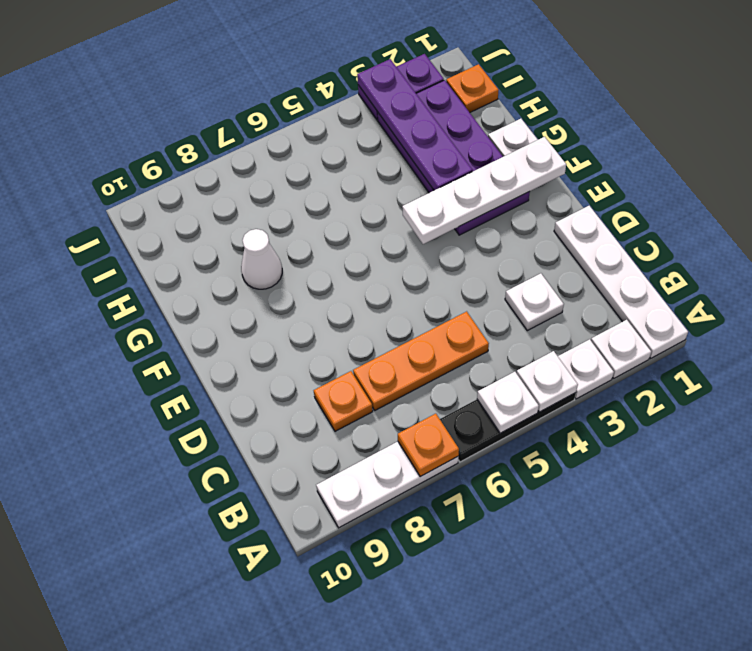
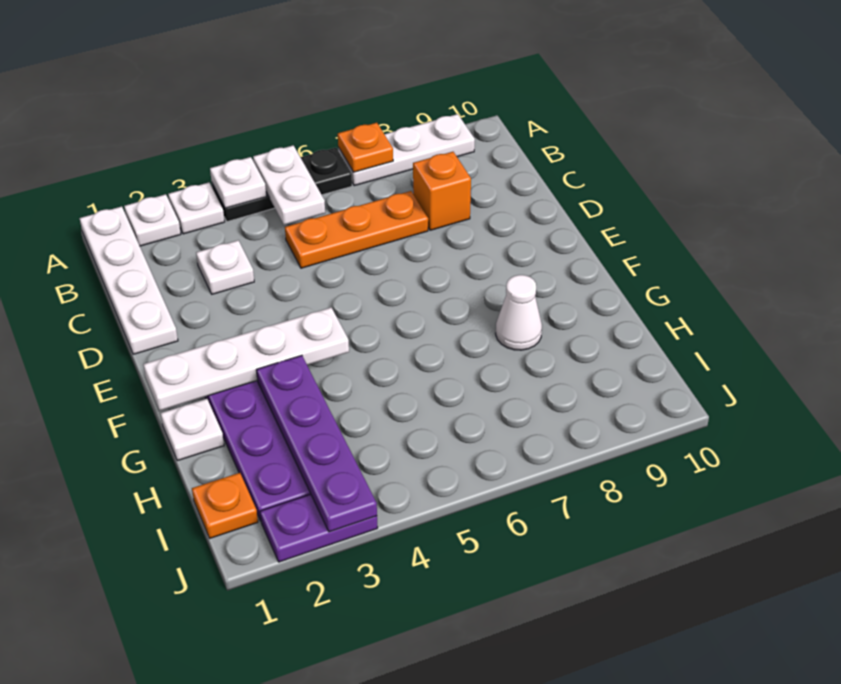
white 1x1 plate [477,372,539,433] -> white 1x2 plate [253,145,325,225]
orange 1x1 plate [314,371,373,431] -> orange 1x1 brick [413,152,471,230]

